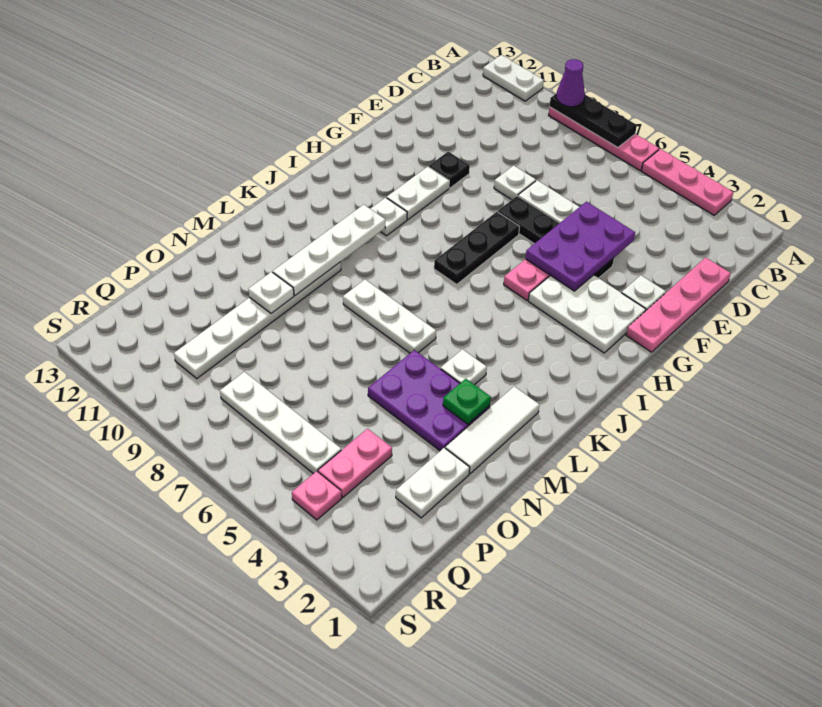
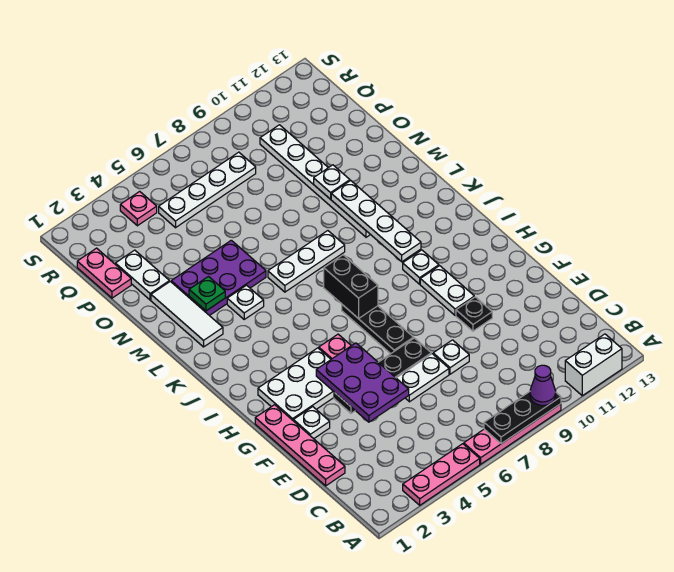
white 1x2 plate [483,55,544,101] -> white 1x2 brick [565,334,622,396]
none -> black 1x2 brick [324,255,378,319]
pink 1x2 plate [318,429,392,498] -> pink 1x2 plate moved to [77,248,131,298]

